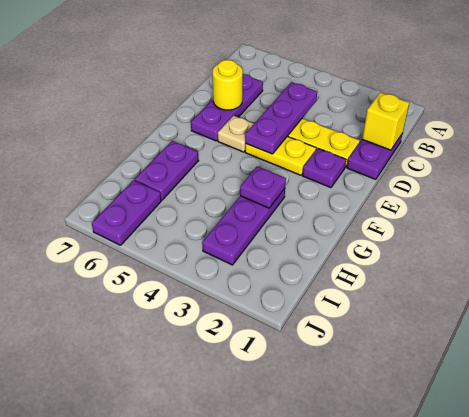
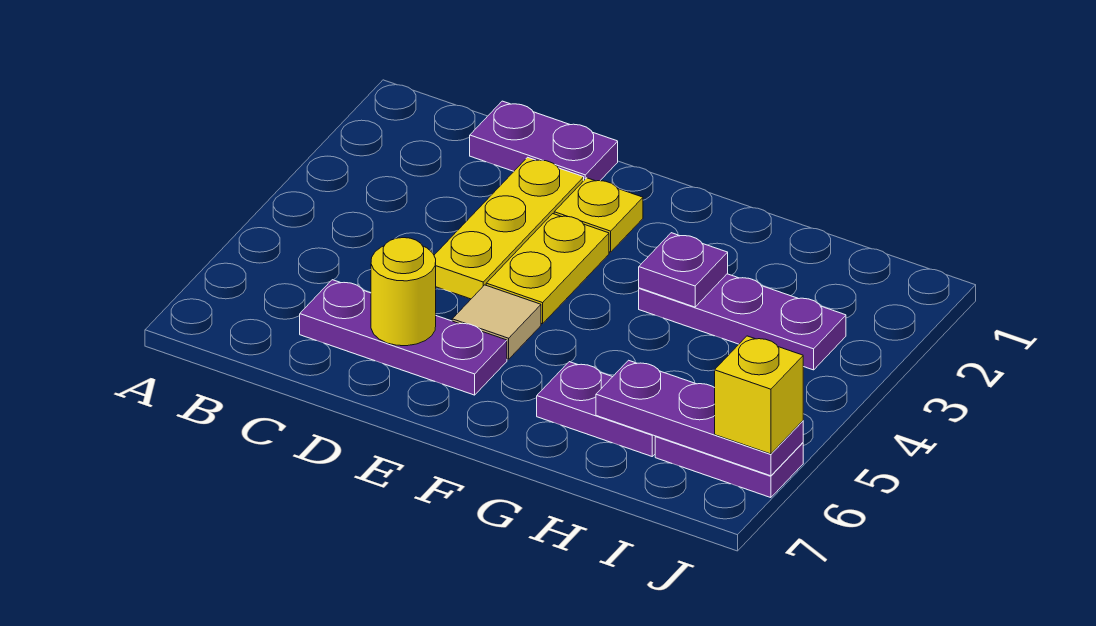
yellow 1x1 brick [362,92,409,150] -> yellow 1x1 brick moved to [715,336,803,454]
purple 1x3 plate [245,82,317,154] -> purple 1x3 plate moved to [596,360,803,476]
purple 1x1 plate [303,149,346,188] -> yellow 1x1 plate [554,178,643,252]
tan 1x1 plate [218,116,254,152] -> tan 1x1 tile [452,285,541,359]

